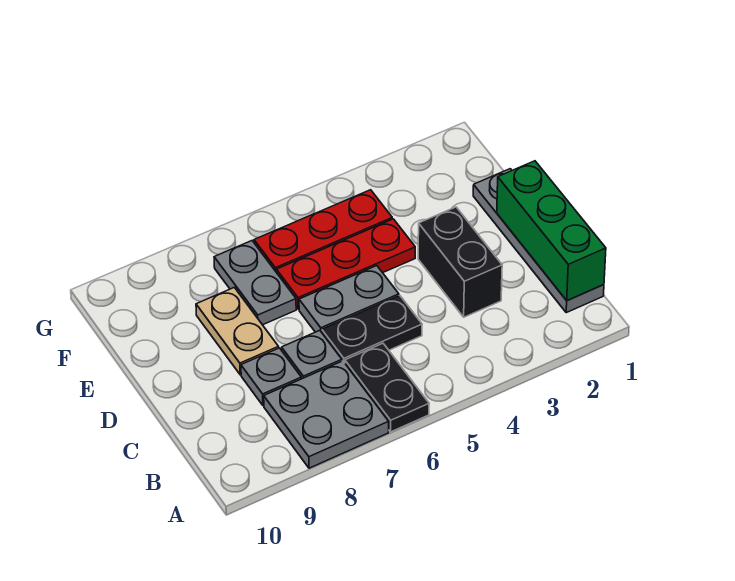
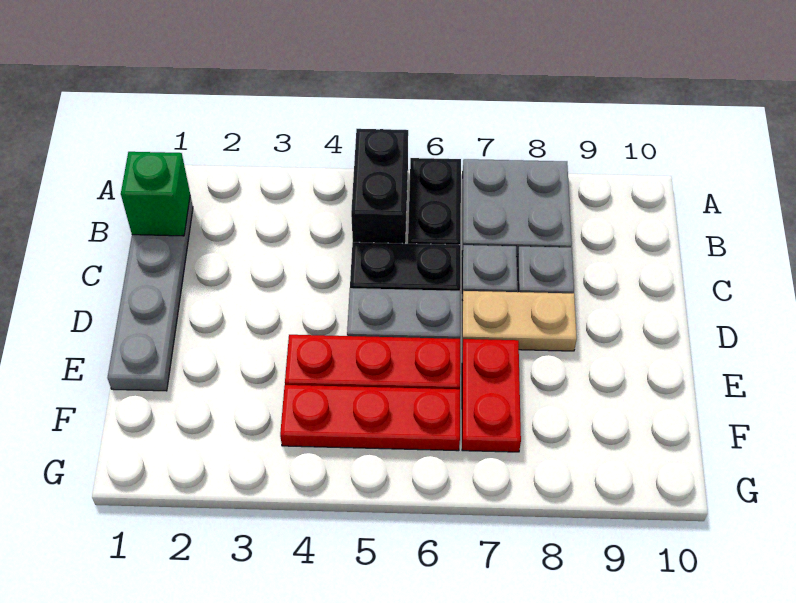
green 1x3 brick [497,161,606,301] -> green 1x1 brick [121,152,190,236]
black 1x2 brick [418,207,502,317] -> black 1x2 brick moved to [351,129,408,244]
tan 1x2 plate [196,287,279,375] -> tan 1x2 plate turned to [462,291,577,351]
grey 1x2 plate [214,241,296,325] -> red 1x2 plate [462,339,521,452]

